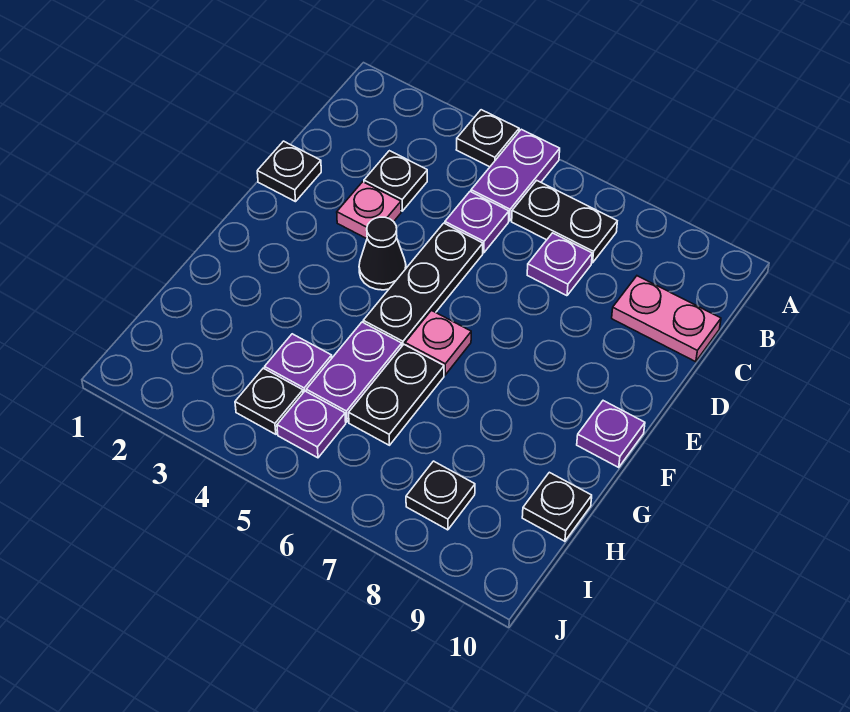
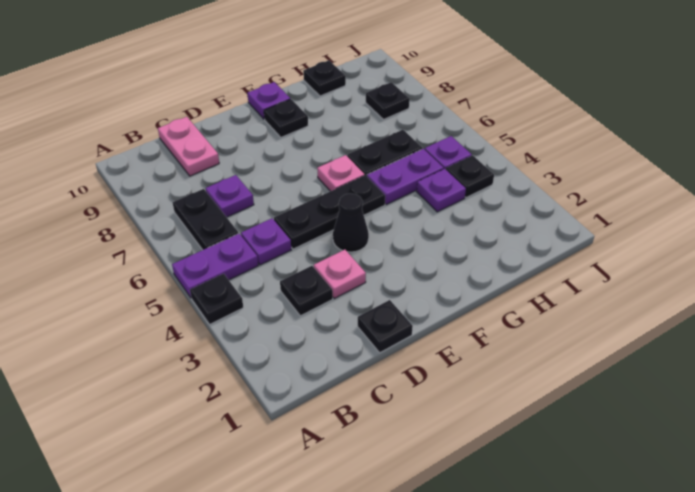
none -> black 1x1 plate [264,99,308,137]

